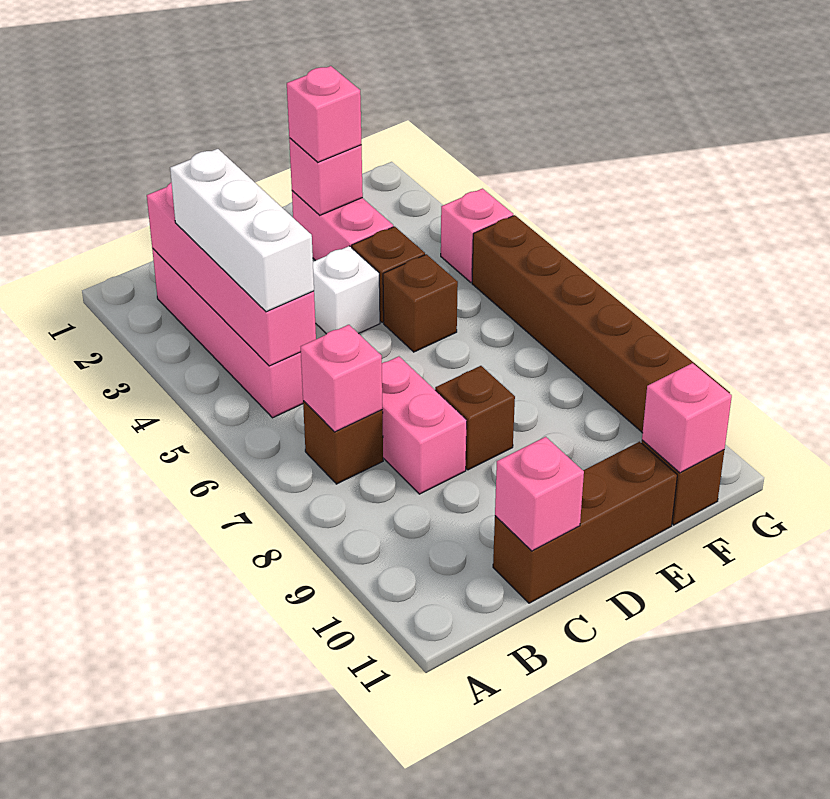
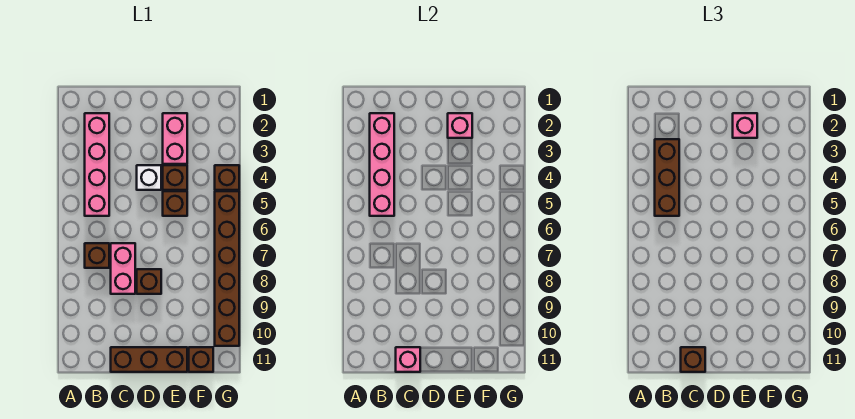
white 1x3 brick [170,149,314,312] -> brown 1x3 brick [655,139,679,216]
pink 1x1 brick [301,325,382,432] -> none
none -> brown 1x1 brick [681,347,705,372]
pink 1x1 brick [642,363,732,473] -> none
pink 1x1 brick [441,189,513,282] -> brown 1x1 brick [215,165,239,190]

